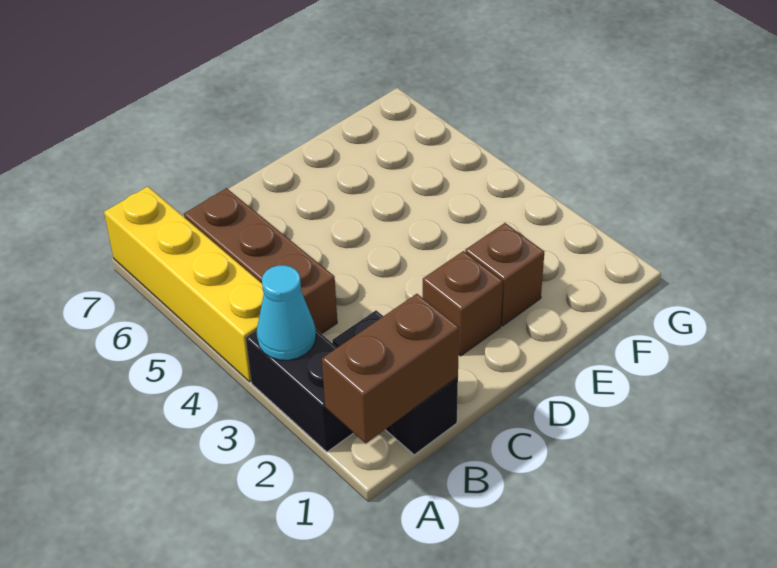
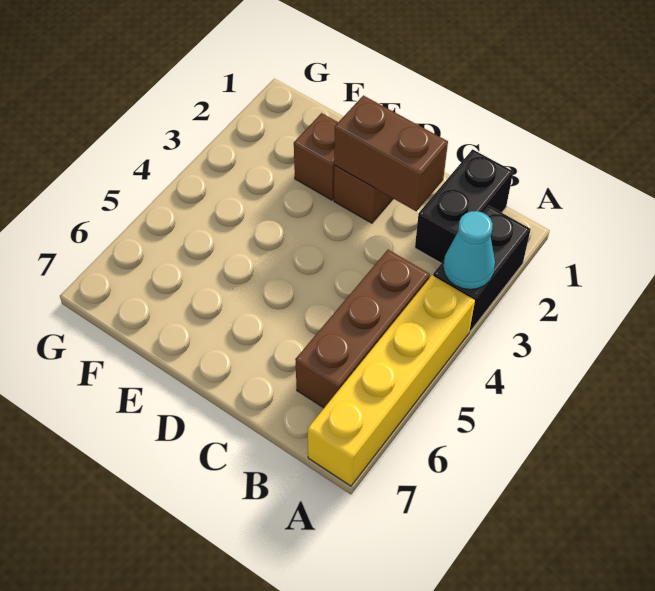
brown 1x2 brick [322,294,459,443] -> brown 1x2 brick moved to [334,96,448,211]

